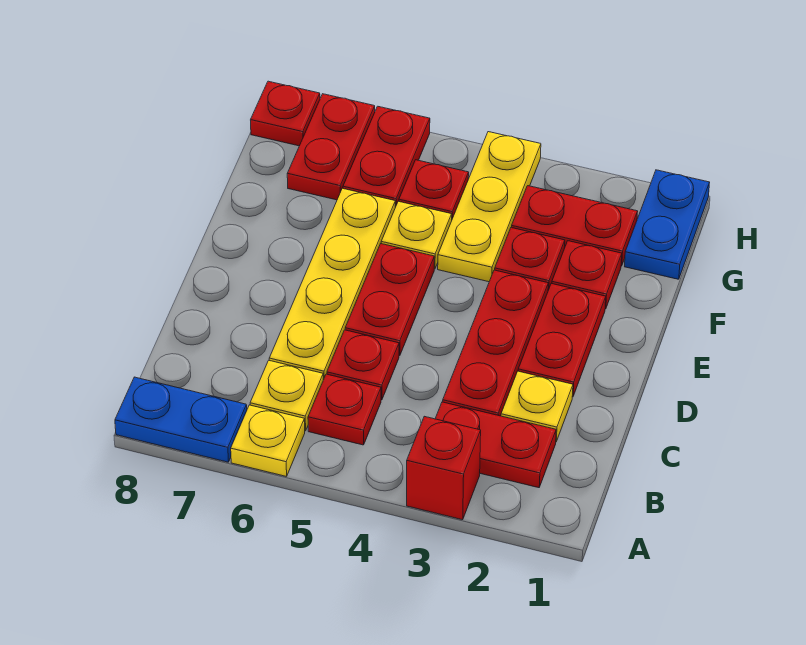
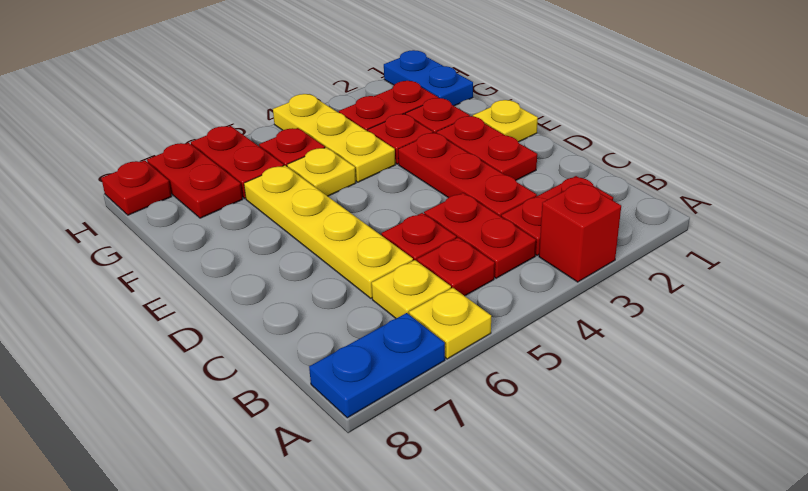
yellow 1x1 plate [501,371,573,442] -> yellow 1x1 plate moved to [473,100,538,142]
red 1x2 plate [345,244,434,356] -> red 1x2 plate moved to [424,193,536,278]

